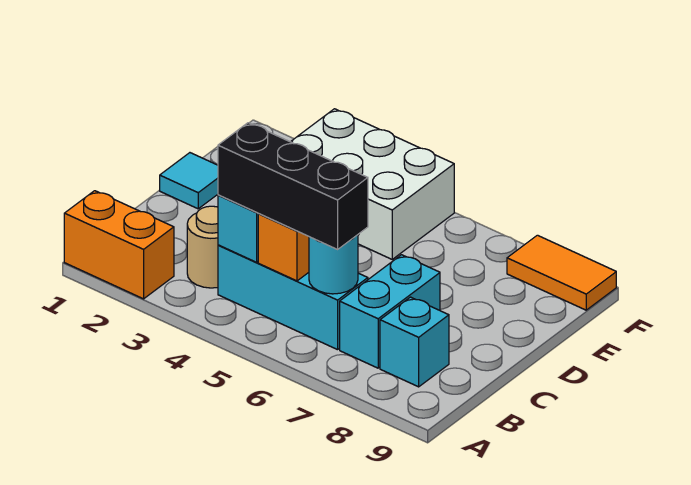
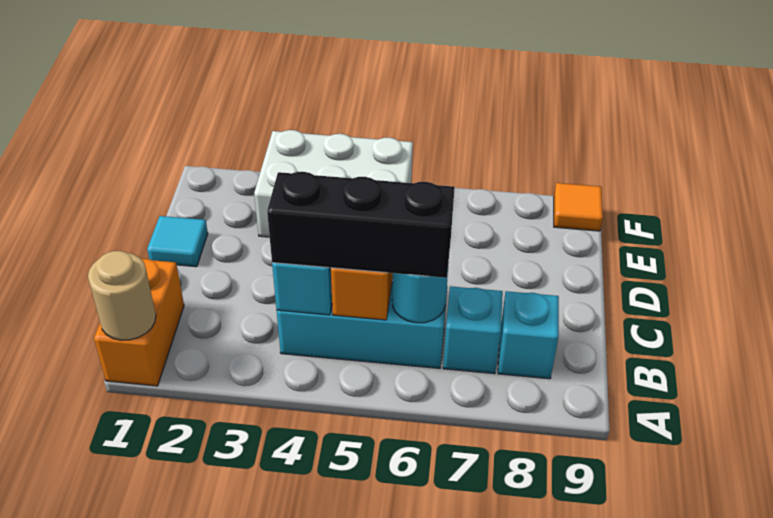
orange 1x2 brick [64,191,174,299] -> orange 1x2 brick turned to [94,259,184,386]
tan 1x1 round brick [187,206,218,288] -> tan 1x1 round brick moved to [88,251,156,340]
cyan 1x2 brick [340,255,440,368] -> cyan 1x1 brick [443,286,503,374]
orange 1x2 tile [507,235,616,310] -> orange 1x1 tile [554,183,603,231]

